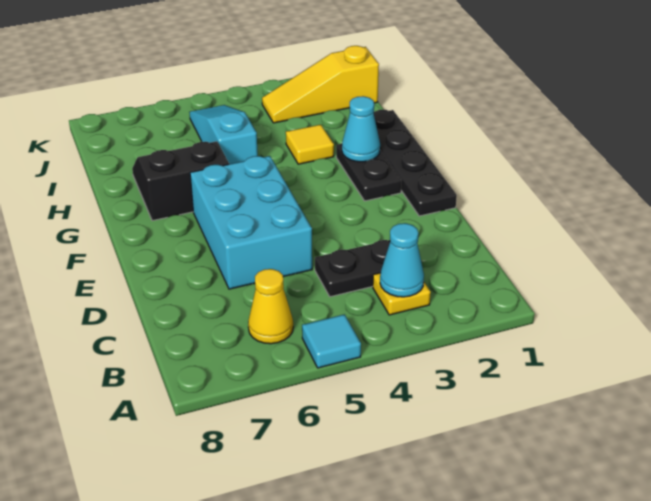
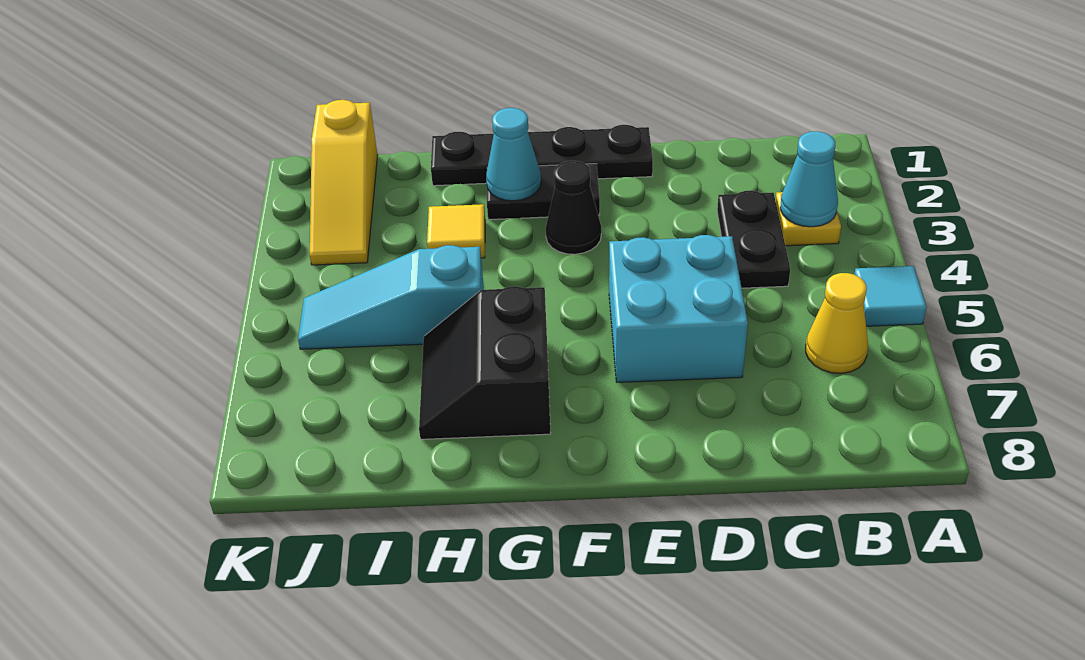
cyan 2x3 brick [190,156,312,289] -> cyan 2x2 brick [609,235,748,382]
none -> black 1x1 cone [546,161,601,254]

